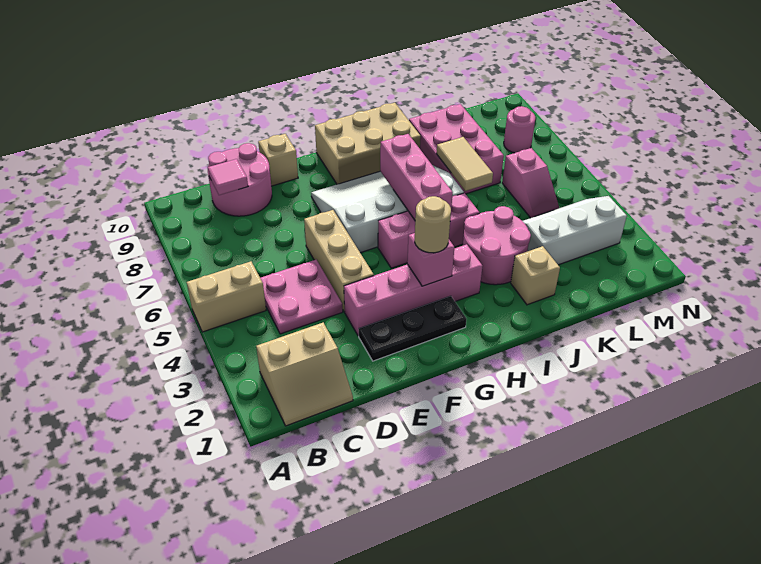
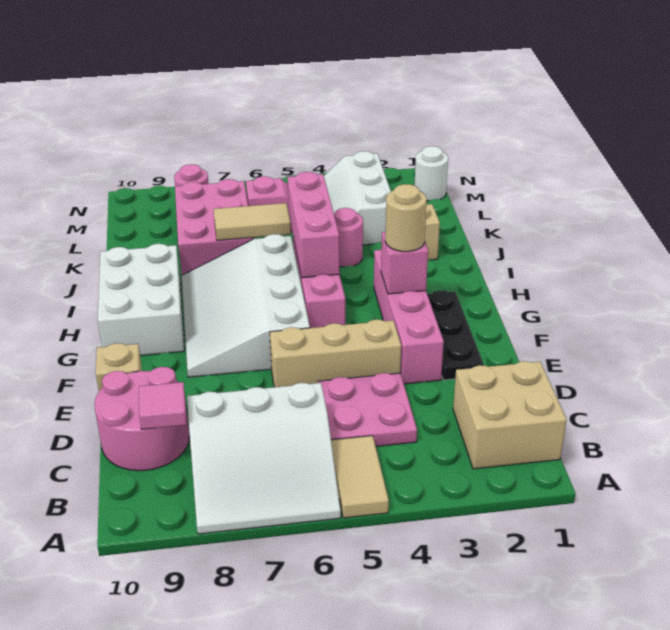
tan 1x2 brick [187,261,266,332] -> tan 1x2 tile [331,436,389,518]
none -> white 3x3 slope [187,383,341,534]
tan 2x2 slope [256,323,353,426] -> tan 2x2 brick [453,361,567,469]
tan 2x3 brick [315,103,421,184] -> white 2x3 brick [98,244,184,356]
pink 1x3 brick [380,134,453,220] -> pink 1x3 brick turned to [287,172,340,278]
pink 2x2 round brick [463,206,531,285] -> pink 1x1 round brick [334,208,363,267]
pink 2x3 brick [409,104,504,194] -> pink 2x3 brick turned to [175,179,253,275]
none -> white 1x1 round brick [414,146,448,201]

